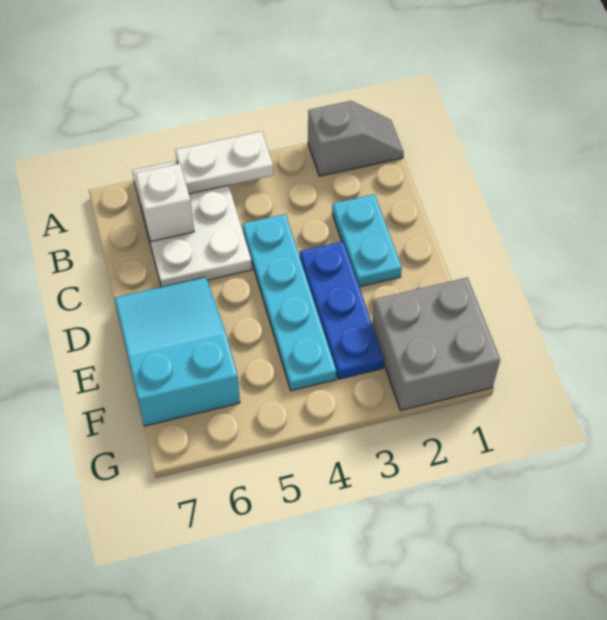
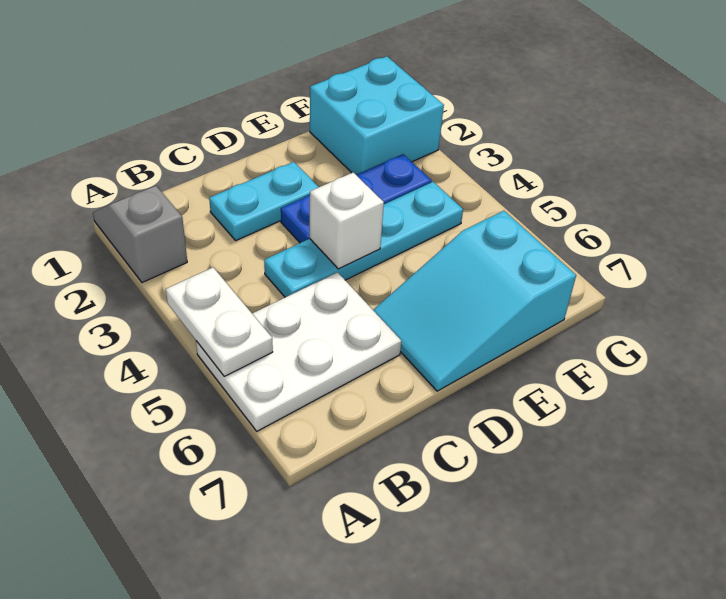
white 1x1 brick [135,164,194,242] -> white 1x1 brick moved to [310,173,384,269]
grey 2x2 brick [372,278,500,410] -> cyan 2x2 brick [310,56,444,175]

